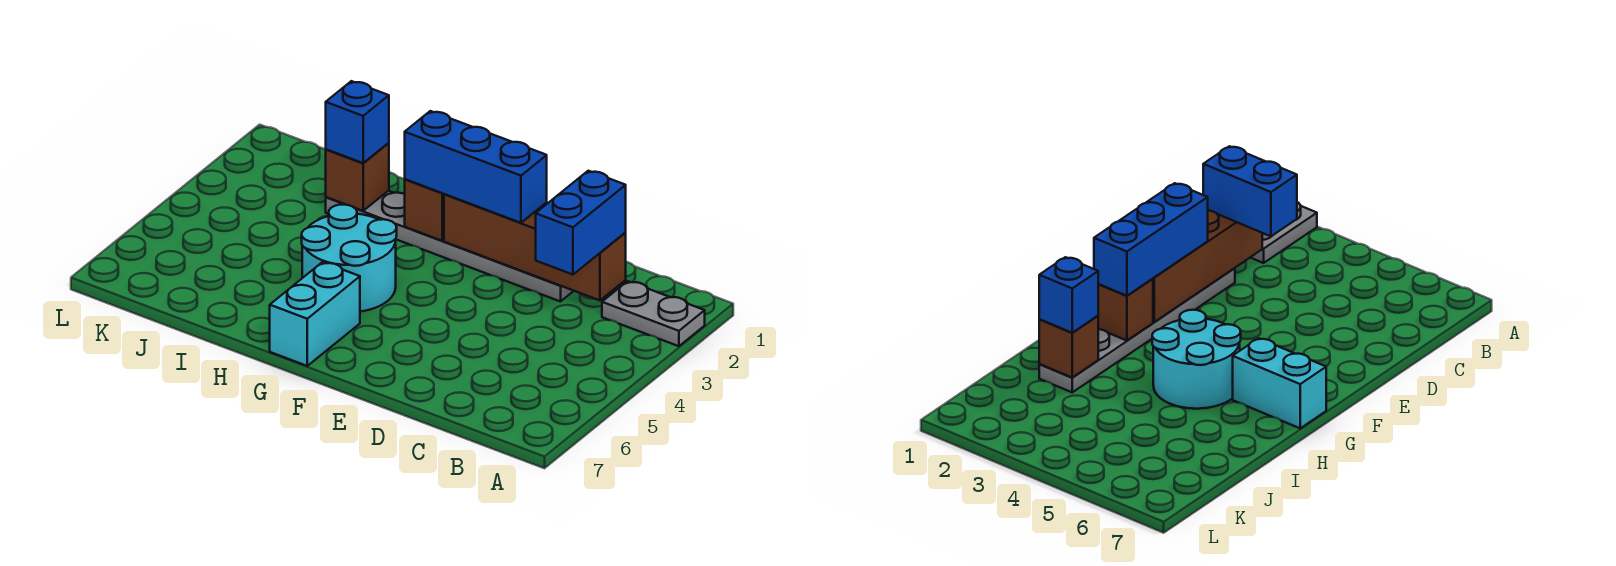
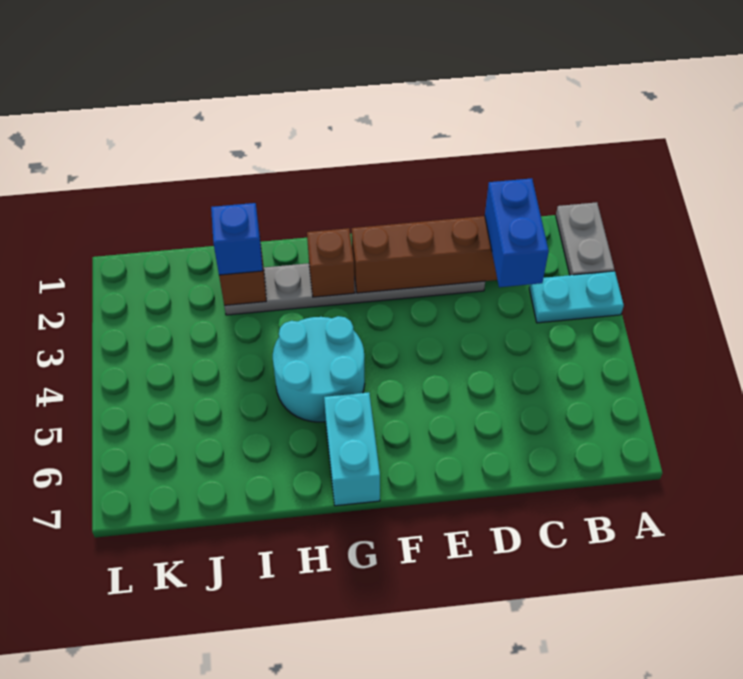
grey 1x2 plate [602,281,705,346] -> grey 1x2 plate turned to [556,202,614,275]
none -> cyan 1x2 plate [529,271,624,323]
blue 1x3 brick [405,111,547,223] -> none

